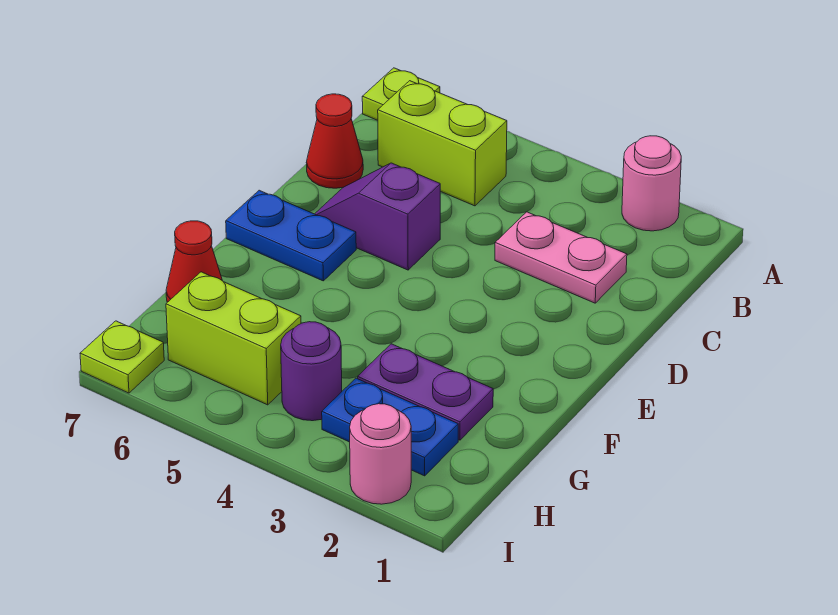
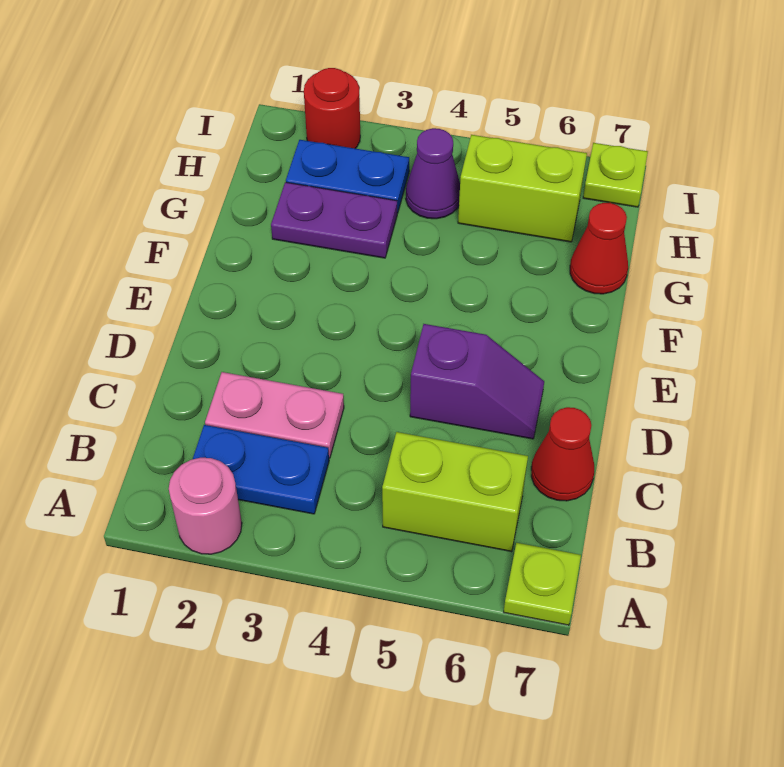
blue 1x2 plate [226,190,356,281] -> blue 1x2 plate moved to [193,425,329,514]
purple 1x1 round brick [281,322,342,421] -> purple 1x1 cone [406,128,460,219]
pink 1x1 round brick [350,404,411,504] -> red 1x1 round brick [304,68,360,149]

